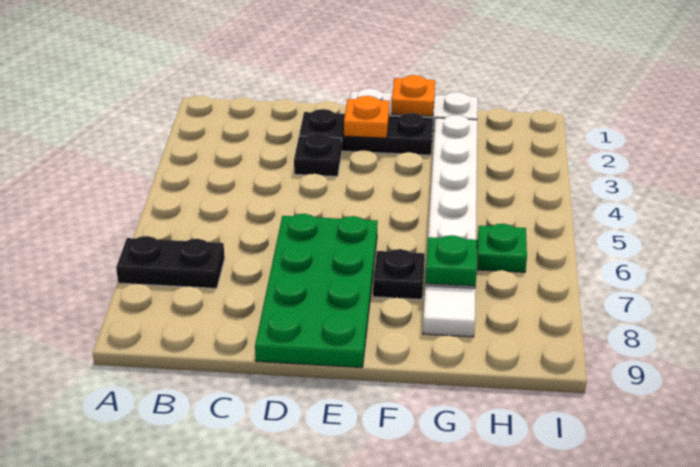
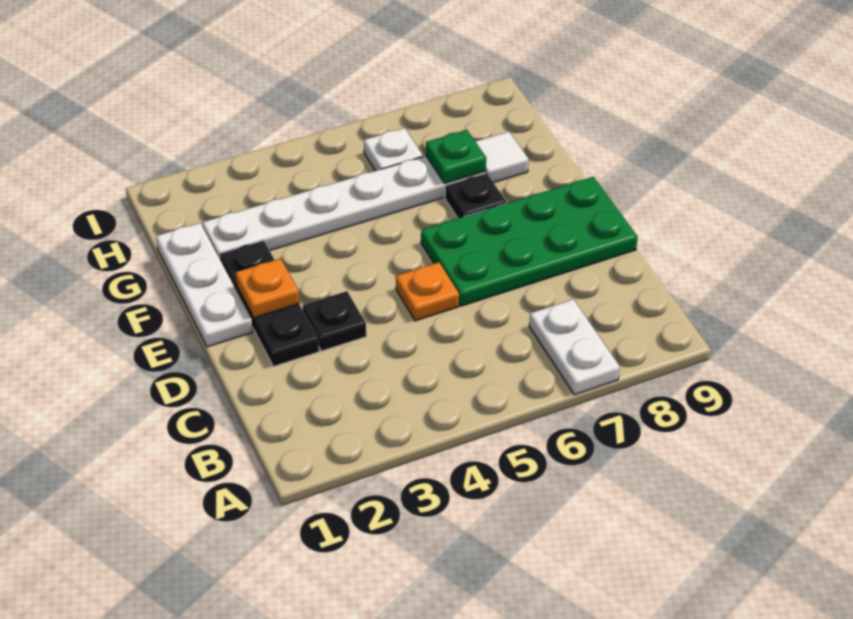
black 1x2 plate [116,236,225,288] -> white 1x2 plate [529,299,620,395]
orange 1x1 plate [392,75,435,116] -> orange 1x1 plate moved to [396,262,459,321]
green 1x1 plate [477,224,527,272] -> white 1x1 plate [364,128,423,171]

